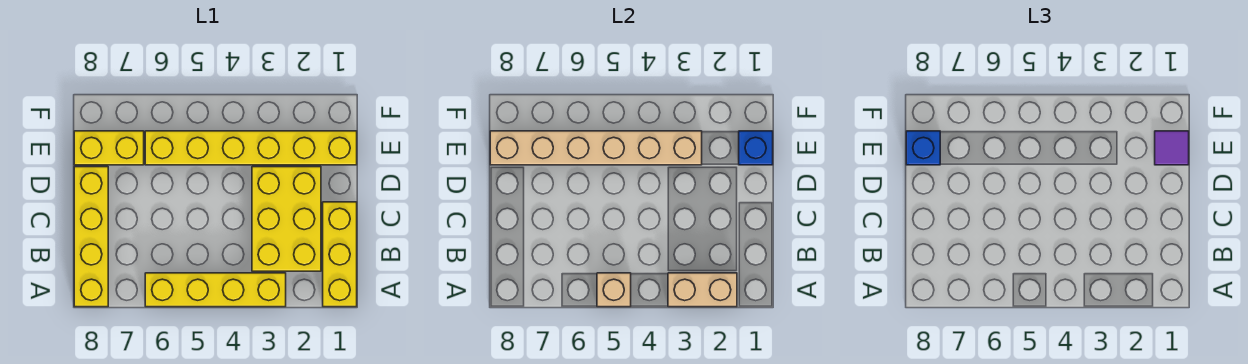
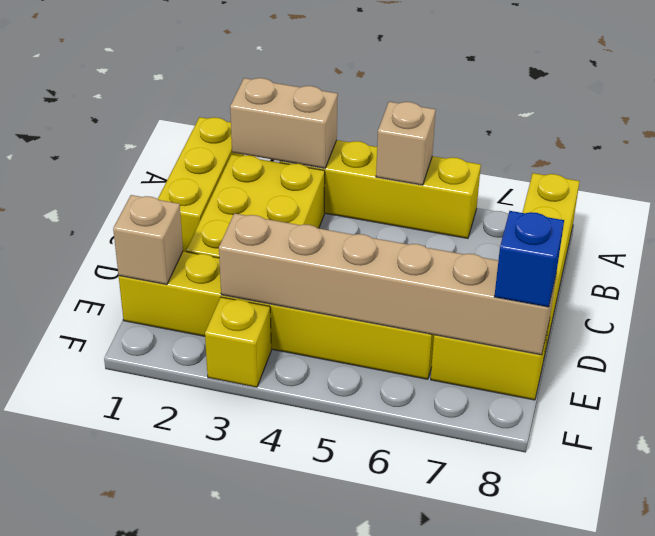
blue 1x1 brick [739,131,773,165] -> tan 1x1 brick [113,195,183,285]
purple 1x1 tile [1155,131,1189,165] -> none
none -> yellow 1x1 brick [205,297,271,387]

